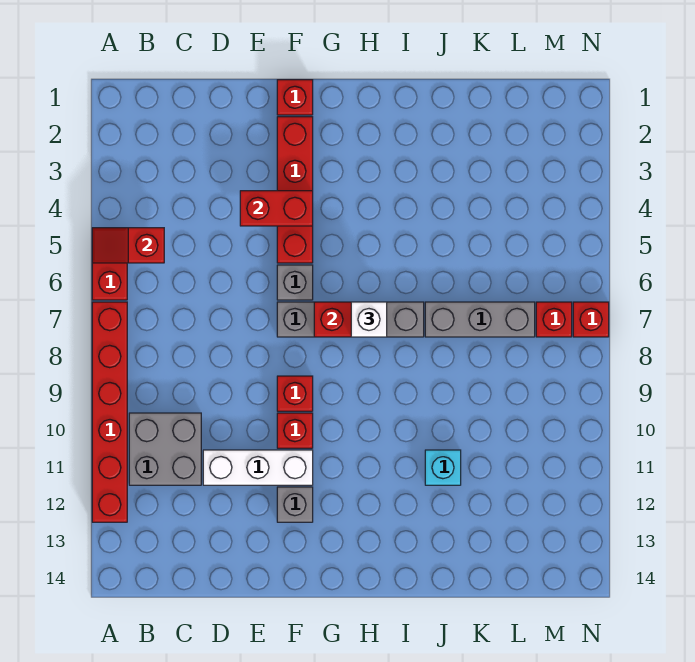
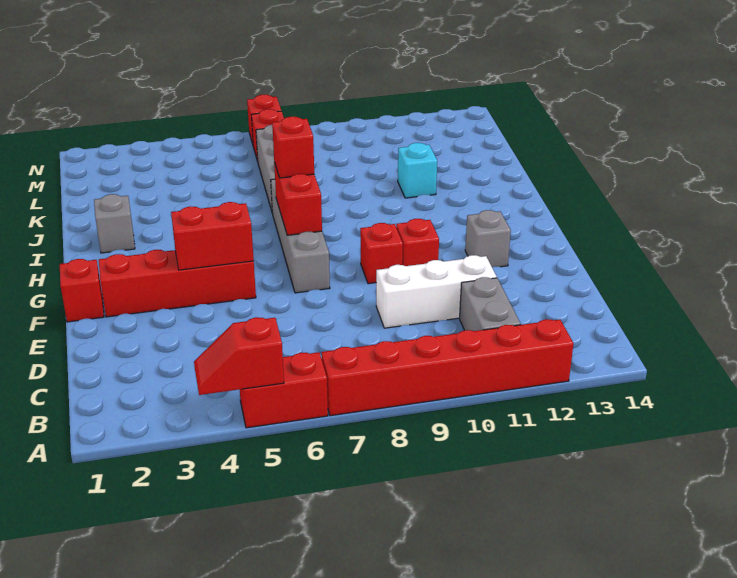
red 1x2 slope [92,228,164,263] -> red 1x2 slope turned to [194,317,284,395]
grey 2x2 brick [129,413,201,485] -> grey 1x2 brick [460,277,521,331]
white 1x3 brick [203,450,313,485] -> white 1x3 brick turned to [376,255,497,328]
red 1x2 brick [240,191,313,226] -> red 1x2 brick turned to [171,202,254,270]
grey 1x1 brick [277,265,313,300] -> grey 1x1 brick moved to [94,194,135,253]
white 1x1 brick [351,302,387,337] -> red 1x1 brick [272,117,314,178]

